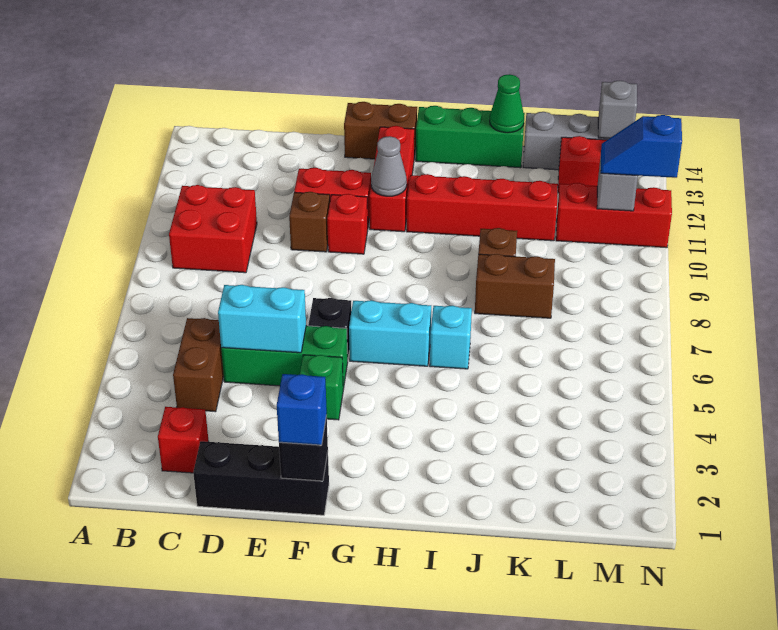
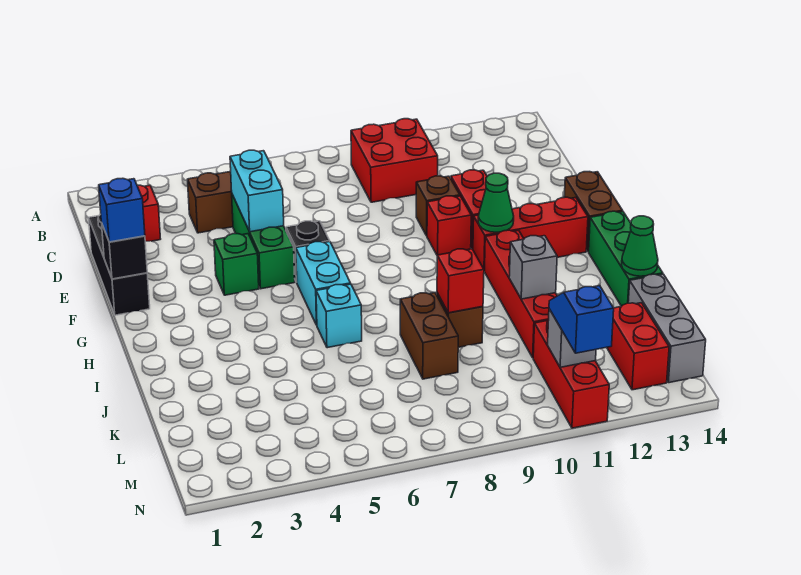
grey 1x1 cone [371,136,407,196] -> green 1x1 cone [478,173,514,232]
none -> red 1x1 brick [437,249,484,313]
grey 1x1 brick [598,81,637,138] -> grey 1x1 brick moved to [509,236,557,299]

